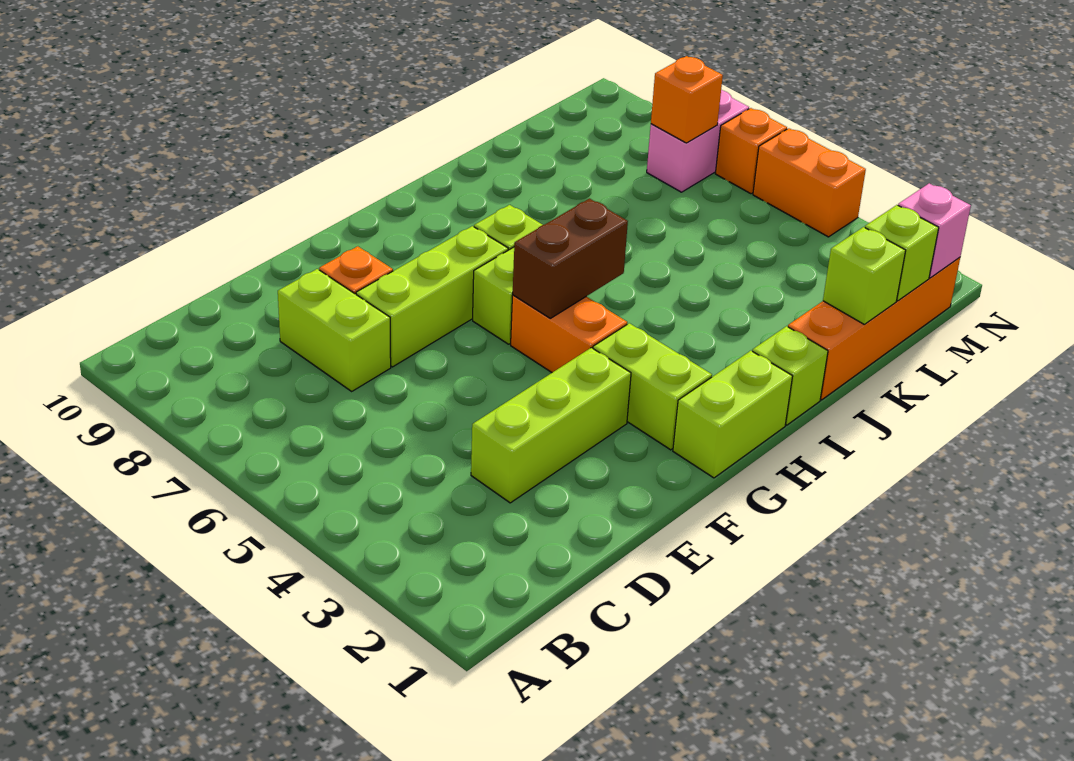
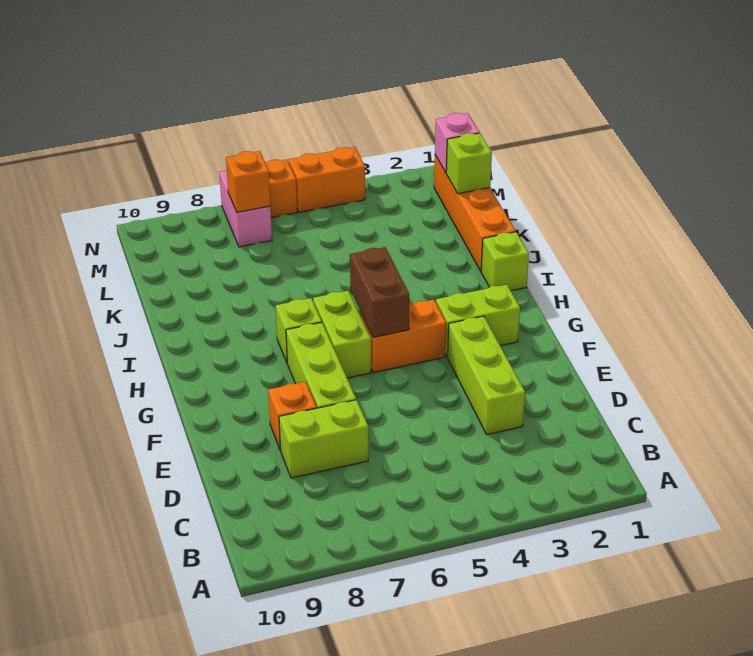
lime 1x2 brick [673,351,793,478] -> none
lime 1x1 brick [823,227,906,325] -> none

